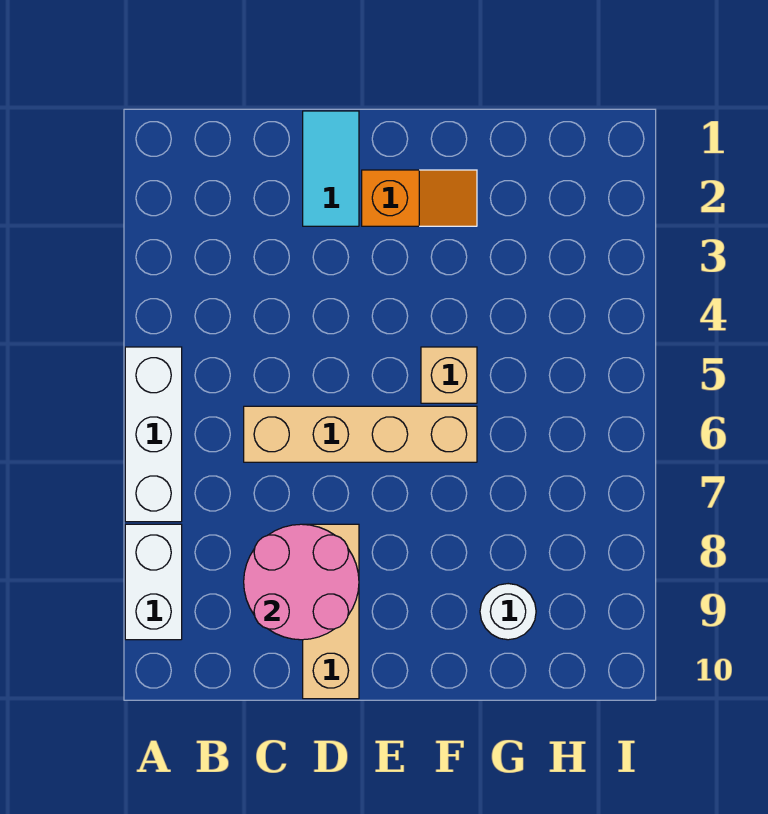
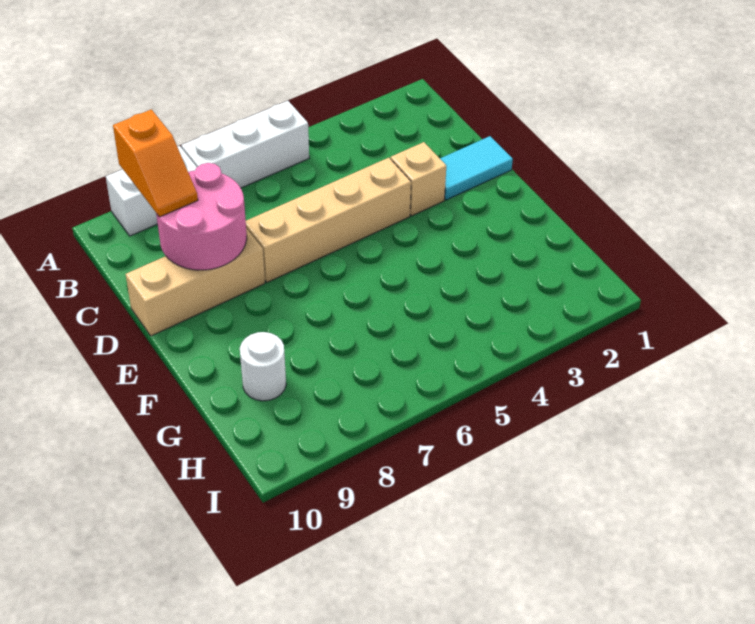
tan 1x4 brick [244,406,477,462] -> tan 1x4 brick turned to [246,158,411,282]
orange 1x2 slope [362,170,477,226] -> orange 1x2 slope moved to [113,110,198,217]
tan 1x1 brick [421,347,477,403] -> tan 1x1 brick moved to [391,142,446,216]

